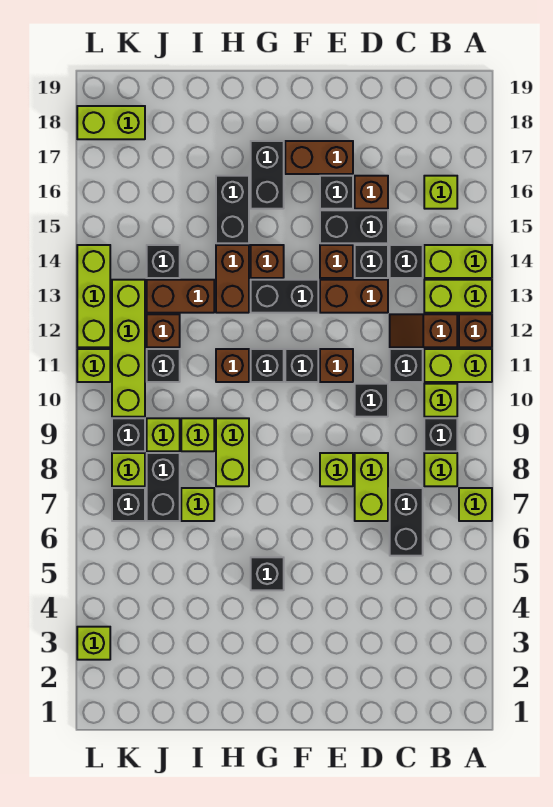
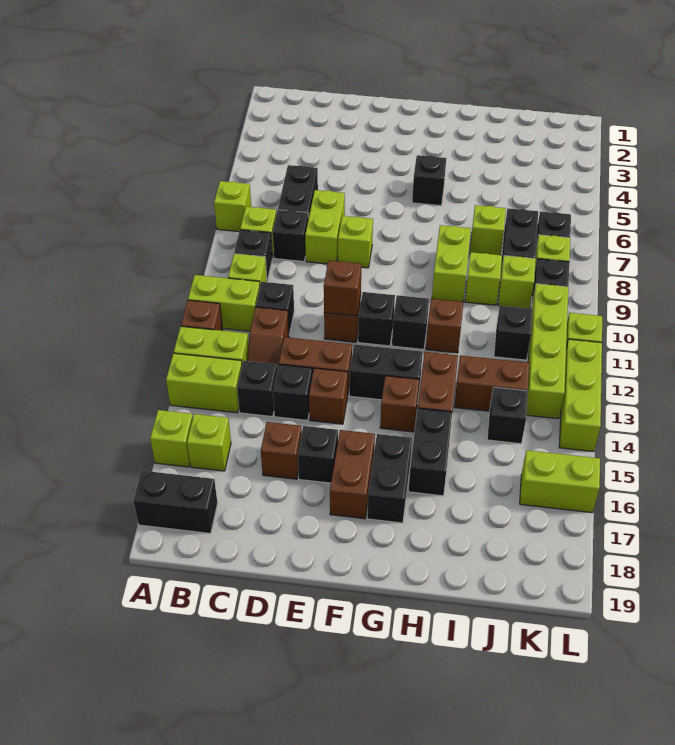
brown 1x2 slope [390,314,457,347] -> brown 1x2 slope turned to [247,307,289,369]
black 1x1 brick [355,384,388,417] -> black 1x1 brick moved to [273,210,308,261]
black 1x2 brick [320,210,388,243] -> black 1x2 brick moved to [133,471,218,533]
brown 1x2 brick [285,141,353,174] -> brown 1x2 brick turned to [330,430,375,519]
brown 1x1 brick [147,314,180,347] -> brown 1x1 brick moved to [324,261,361,316]
lime 1x2 brick [77,106,145,139] -> lime 1x2 brick moved to [520,450,600,513]
lime 1x1 brick [77,627,110,660] -> lime 1x1 brick moved to [150,410,193,467]

